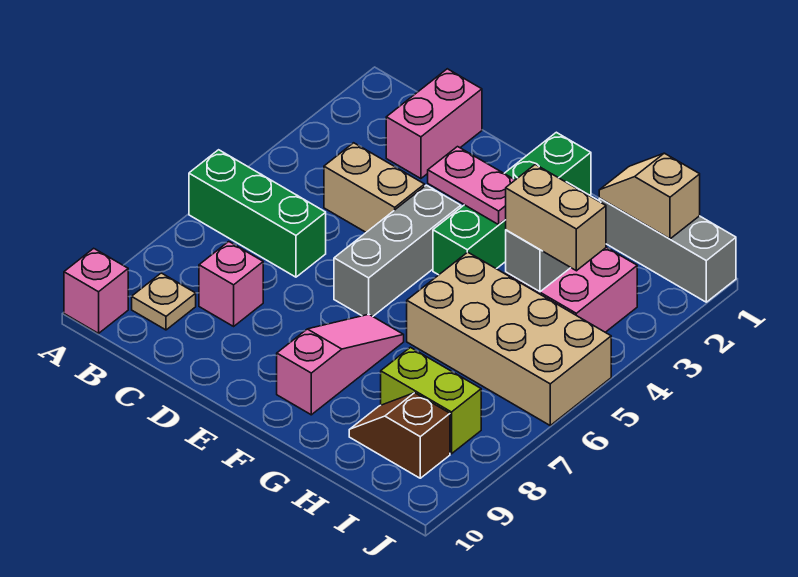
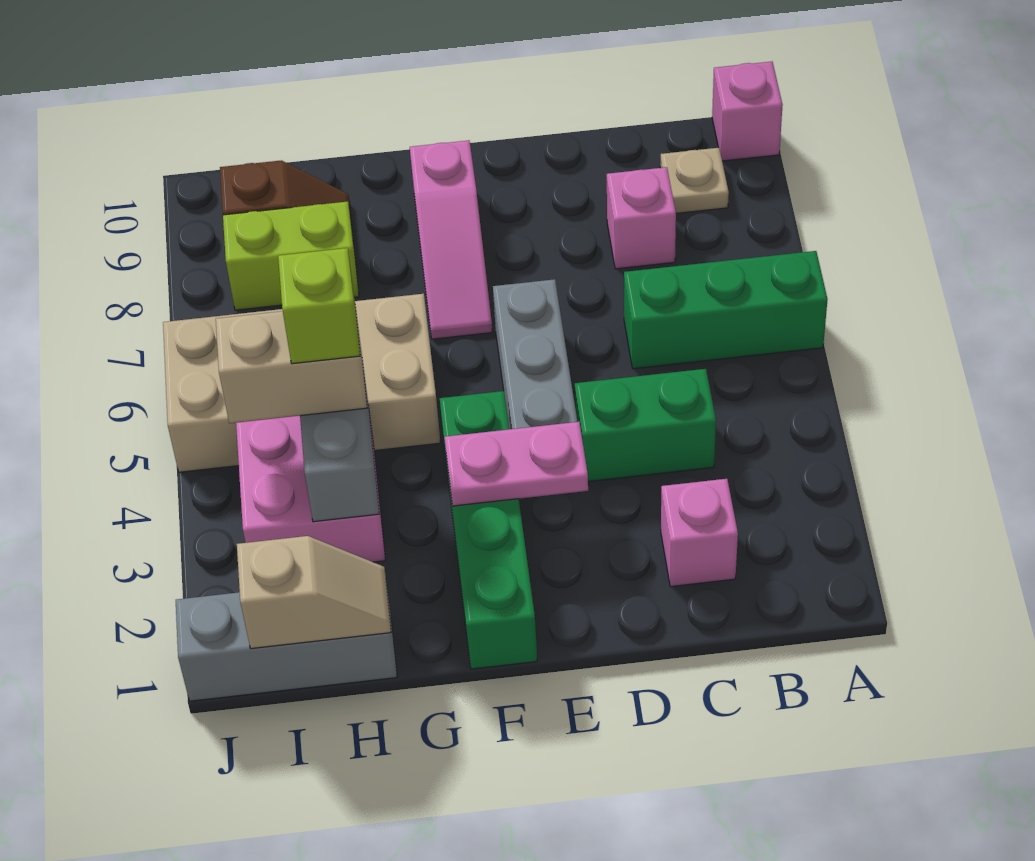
pink 1x2 brick [386,69,482,179] -> pink 1x1 brick [661,479,738,587]
tan 1x2 brick [324,143,425,232] -> green 1x2 brick [575,369,716,482]
none -> lime 1x1 brick [278,248,360,364]

